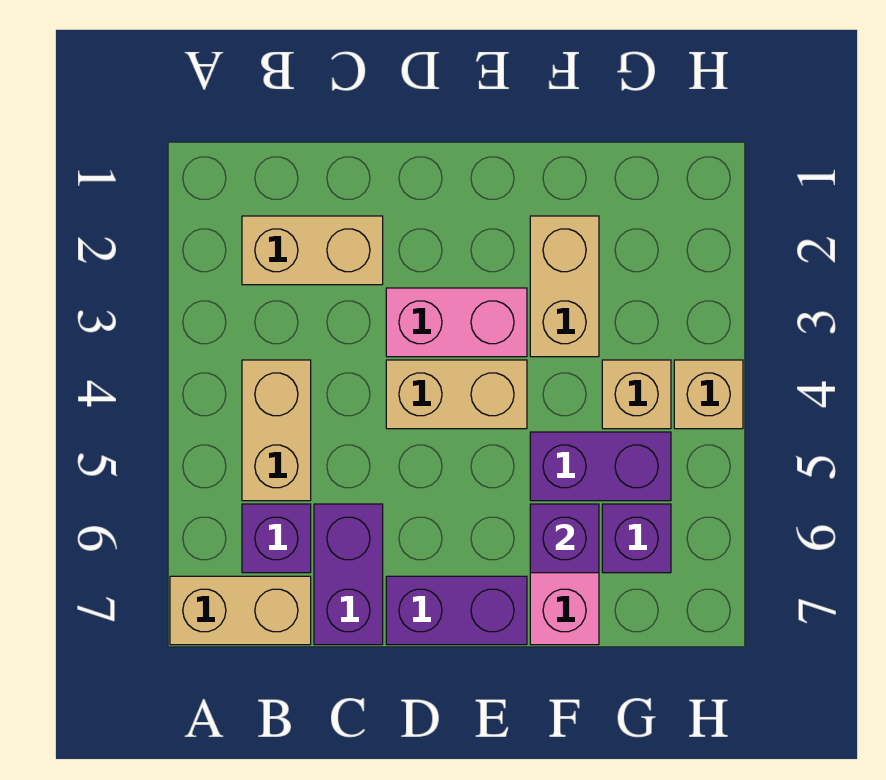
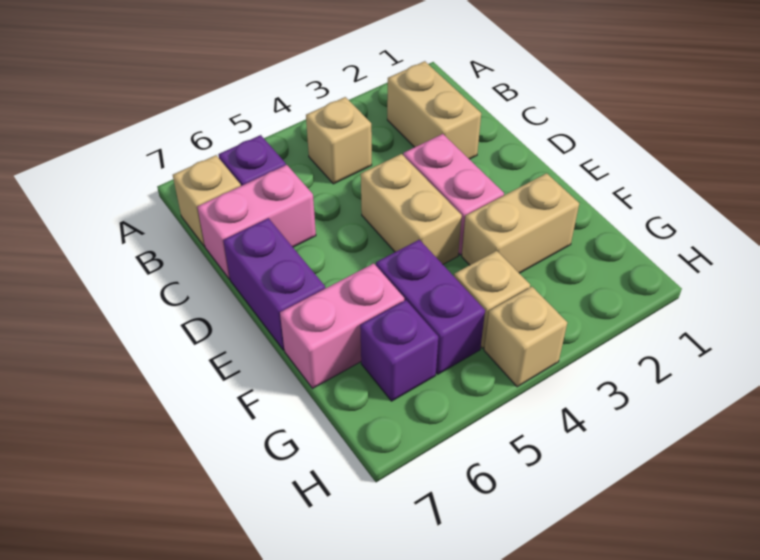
tan 1x2 brick [170,576,311,645] -> tan 1x1 brick [173,155,241,246]
tan 1x2 brick [242,360,311,501] -> tan 1x1 brick [306,97,372,184]
purple 1x2 brick [314,504,383,645] -> pink 1x2 brick [197,165,316,279]
purple 1x1 brick [530,504,599,573] -> none

